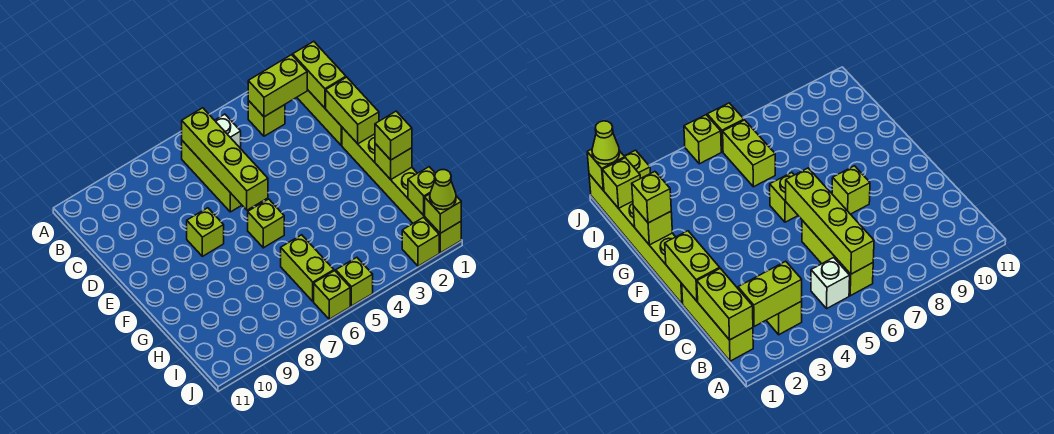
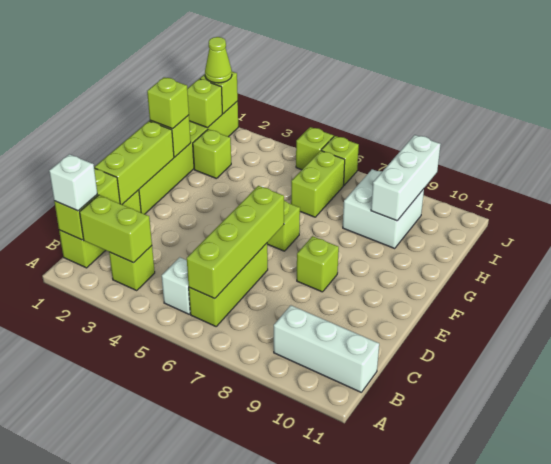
none -> white 1x1 brick [49,154,97,211]
none -> white 1x3 brick [274,305,379,392]
lime 1x2 brick [326,77,379,144] -> lime 1x3 brick [94,121,174,204]
none -> white 2x2 brick [343,169,424,248]
none -> white 1x3 brick [371,135,441,221]
lime 1x1 brick [402,218,439,266] -> lime 1x1 brick moved to [193,129,231,179]

